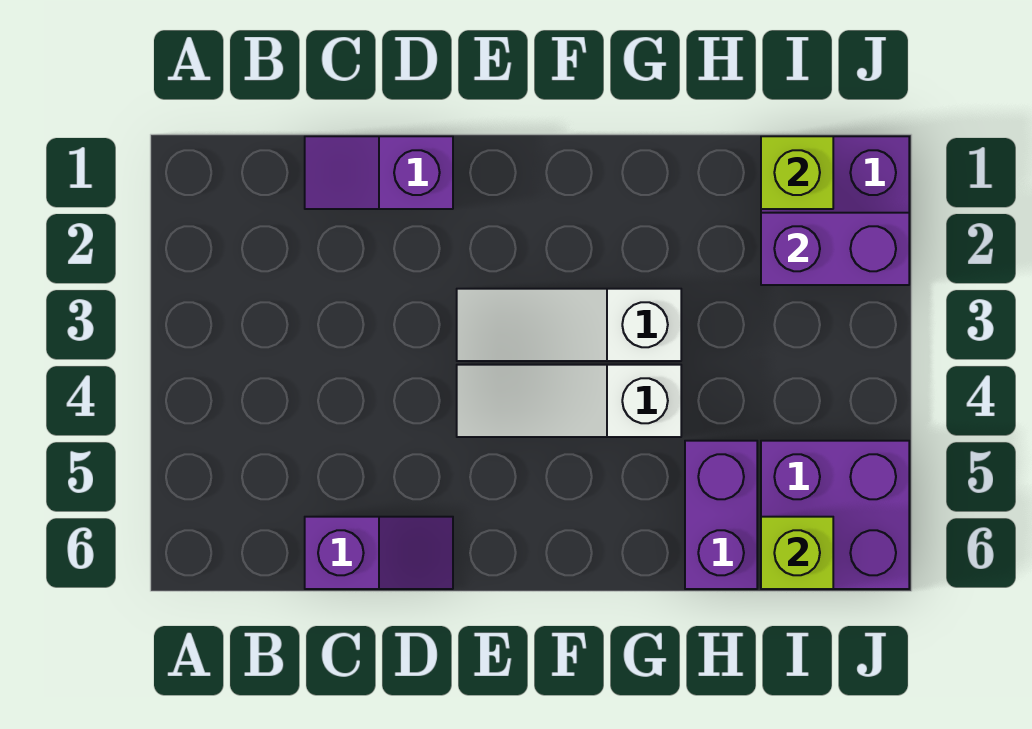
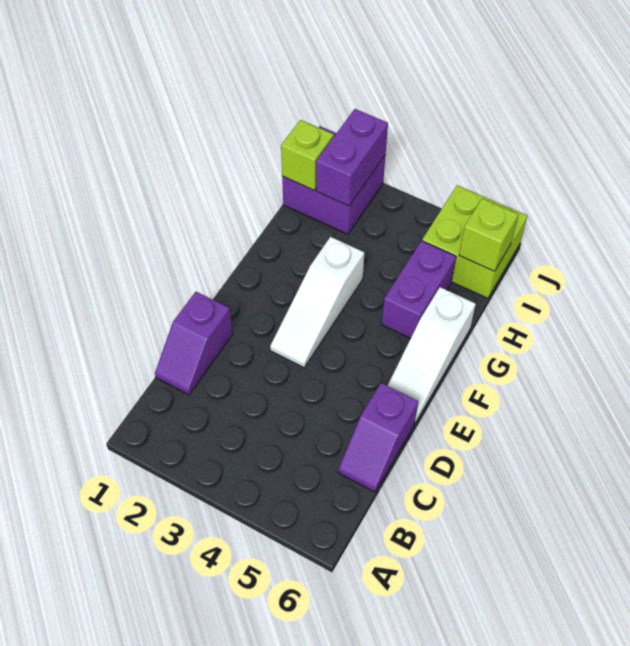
purple 1x2 slope [305,517,453,589] -> purple 1x2 slope turned to [338,383,418,492]
white 1x3 slope [457,365,681,437] -> white 1x3 slope moved to [388,287,476,423]
purple 1x2 brick [685,441,757,589] -> purple 1x2 brick turned to [382,241,456,339]
purple 2x2 brick [761,441,909,589] -> lime 2x2 brick [422,185,527,298]

